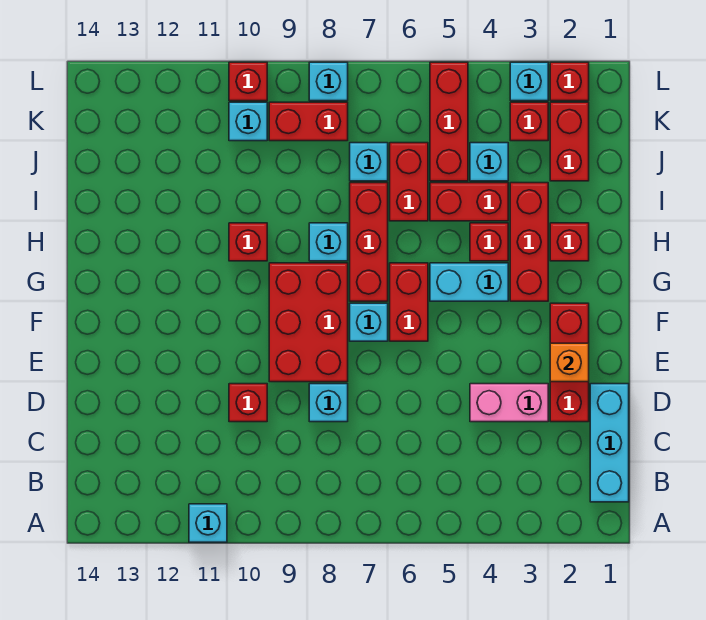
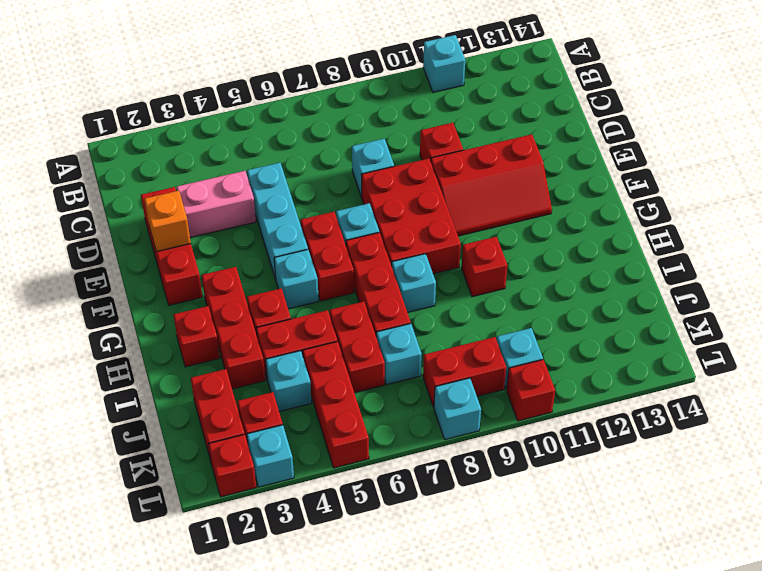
cyan 1x3 brick [590,384,629,502] -> cyan 1x3 brick moved to [247,163,308,279]
none -> red 2x3 slope [431,134,552,236]
cyan 1x2 brick [430,263,508,301] -> cyan 1x1 brick [274,250,319,309]

